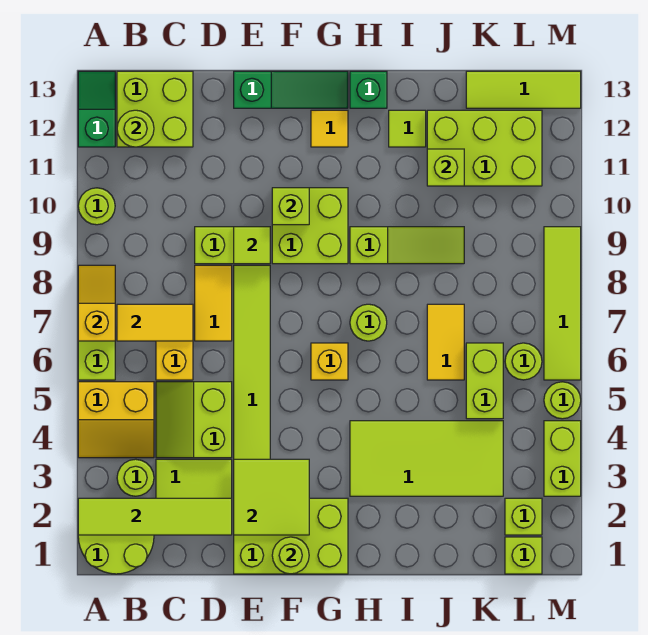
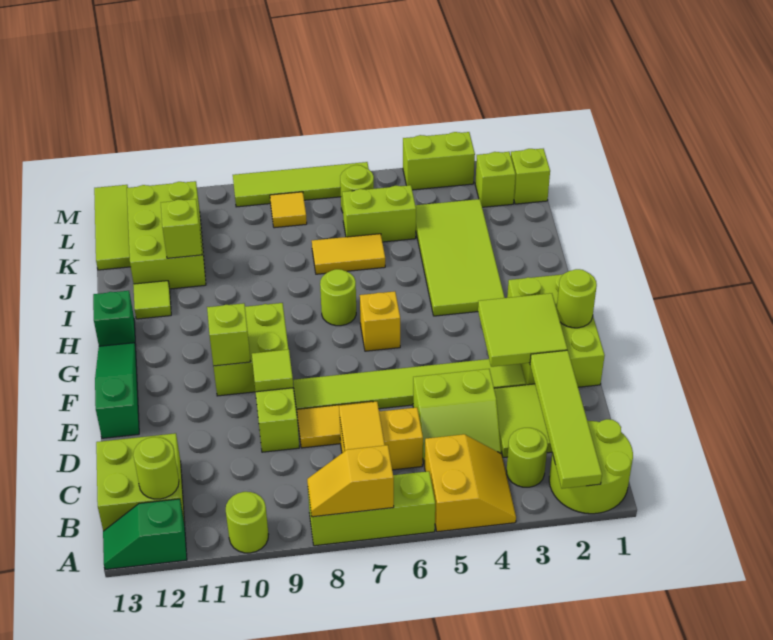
yellow 1x1 tile [311,110,348,147] -> yellow 1x1 tile moved to [270,192,307,228]
lime 1x3 slope [350,227,464,264] -> none
lime 1x1 round brick [544,382,581,419] -> none

